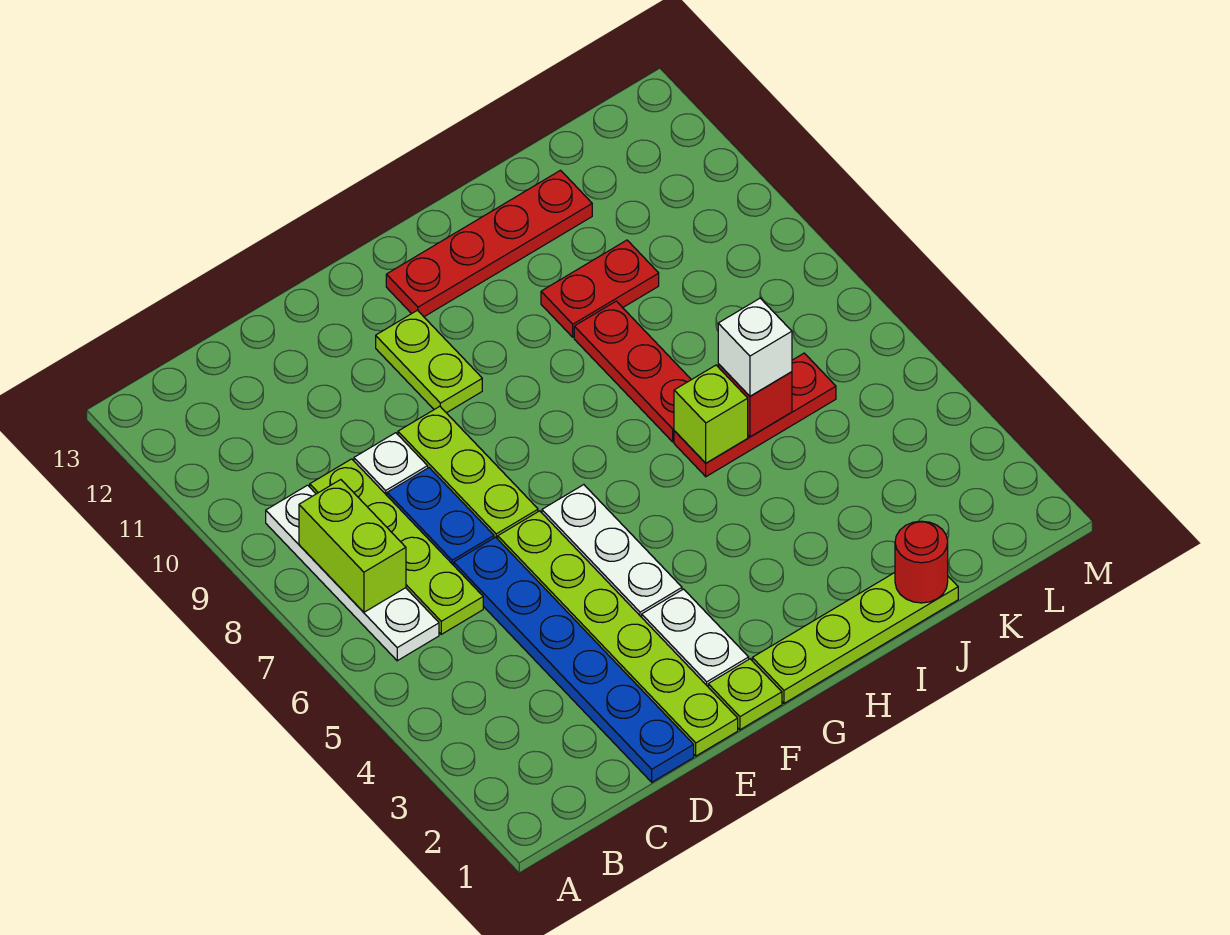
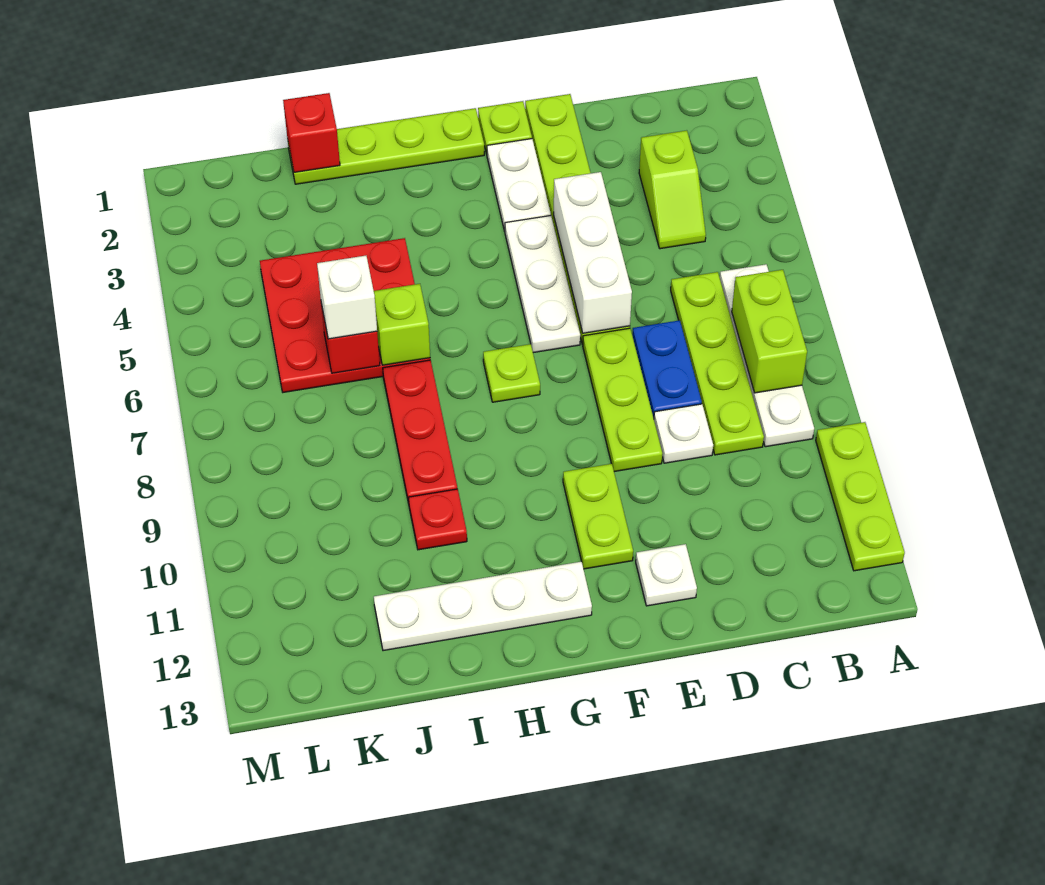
none -> lime 1x3 plate [816,422,905,571]
none -> lime 1x2 slope [639,130,706,249]
blue 1x6 plate [454,537,694,782] -> none
none -> white 1x3 brick [554,172,632,333]
none -> white 1x1 plate [636,544,697,606]
none -> lime 1x1 plate [483,344,540,402]
red 1x4 plate [386,170,592,317] -> white 1x4 plate [374,562,592,651]
red 1x3 plate [674,353,836,477] -> red 3x3 plate [260,238,430,392]
red 1x2 plate [541,240,659,337] -> red 1x1 plate [409,489,467,550]
red 1x1 round brick [895,521,948,603] -> red 1x1 brick [283,93,340,172]

